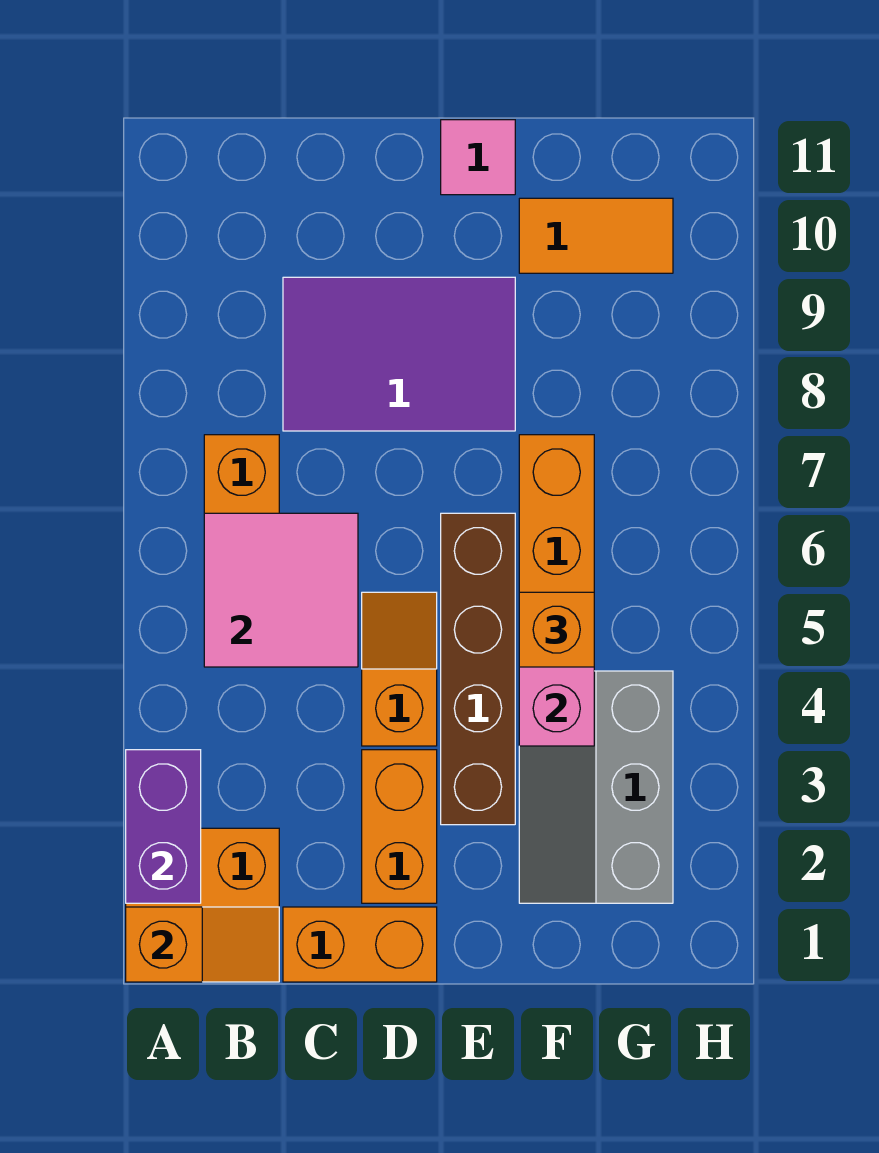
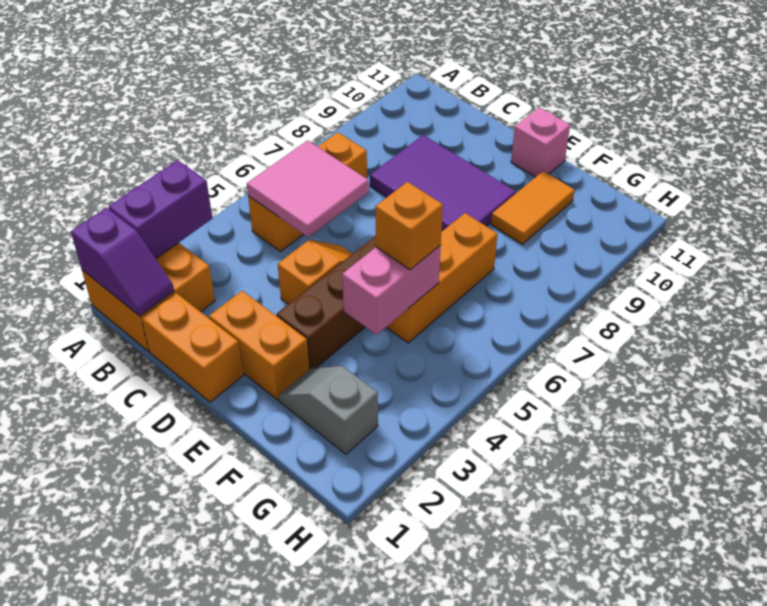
orange 1x2 slope [126,907,279,982] -> purple 1x2 slope [71,208,174,316]
orange 1x2 brick [362,750,437,903] -> orange 1x2 brick turned to [209,291,309,400]
pink 1x1 tile [441,120,515,195] -> pink 1x1 brick [511,107,570,177]
grey 2x3 slope [519,671,673,903] -> grey 1x2 slope [278,366,378,454]
orange 1x2 tile [519,198,673,273] -> orange 1x2 tile turned to [491,171,575,244]

